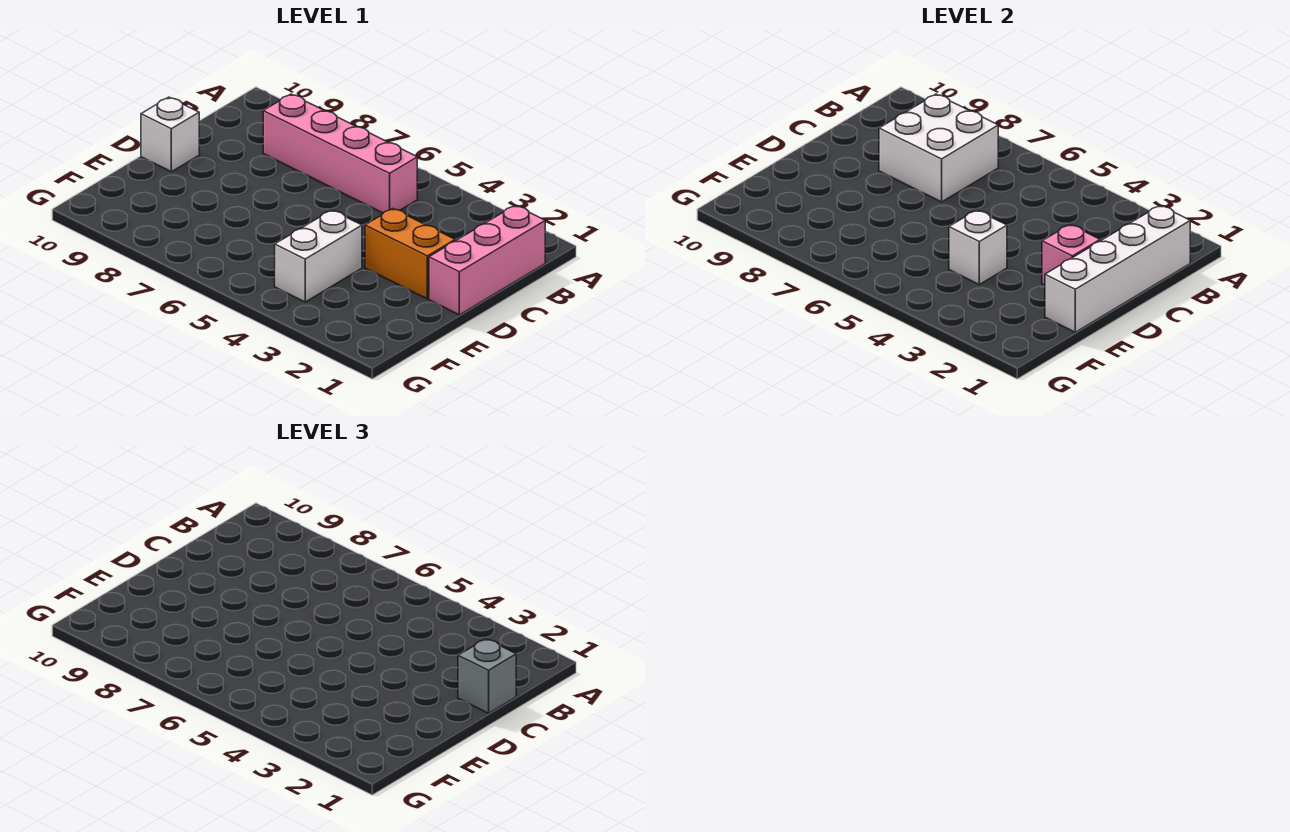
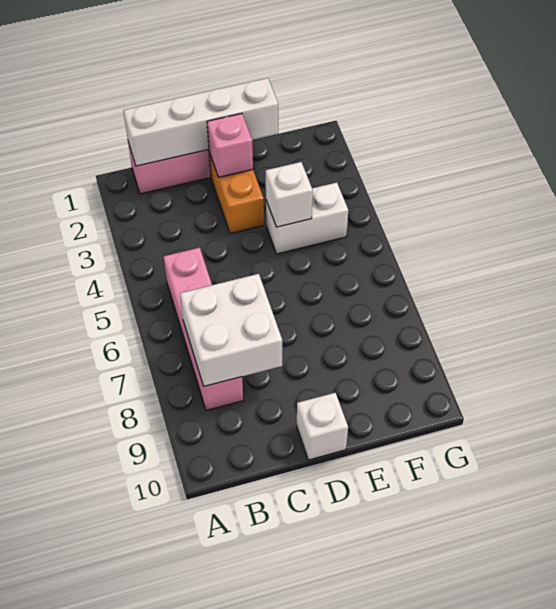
grey 1x1 brick [458,639,516,713] -> none

